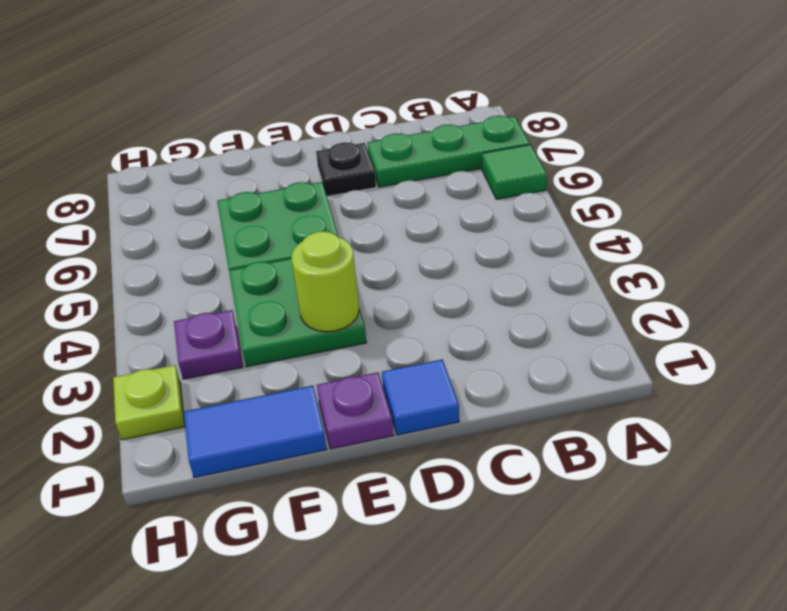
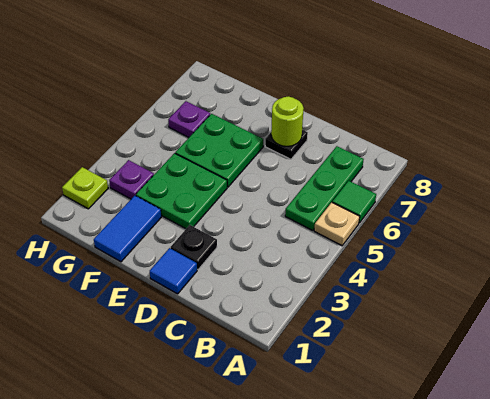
none -> tan 1x1 plate [314,202,360,246]
green 1x3 plate [367,116,530,187] -> green 1x3 plate turned to [285,146,364,231]
none -> black 1x1 plate [171,225,217,270]
purple 1x1 plate [317,372,394,449] -> purple 1x1 plate moved to [168,101,210,137]
lime 1x1 round brick [292,232,359,332] -> lime 1x1 round brick moved to [271,96,304,146]
blue 1x2 tile [184,386,327,477] -> blue 1x2 tile turned to [94,196,161,262]

